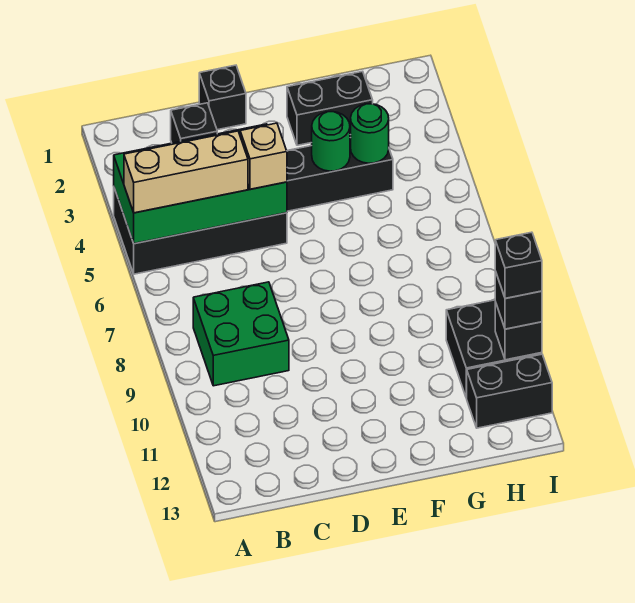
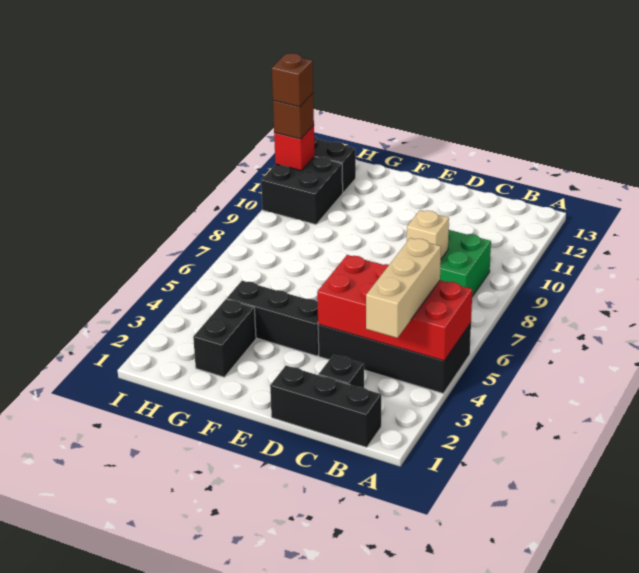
green 2x4 brick [114,124,287,244] -> red 2x4 brick [317,255,472,361]
tan 1x3 brick [124,131,248,213] -> tan 1x3 brick turned to [366,238,441,338]
black 1x1 brick [199,65,246,130] -> black 1x3 brick [270,366,381,447]
tan 1x1 brick [240,123,287,189] -> tan 1x1 brick moved to [407,210,449,259]
black 1x2 brick [287,71,373,145] -> black 1x2 brick turned to [193,299,256,377]
green 1x1 round brick [312,112,350,171] -> none
green 1x1 round brick [351,104,389,163] -> none
black 1x1 brick [495,302,542,360] -> red 1x1 brick [274,125,315,171]
black 1x1 brick [495,271,542,329] -> brown 1x1 brick [273,93,314,139]
black 1x1 brick [495,232,542,298] -> brown 1x1 brick [272,53,313,107]

